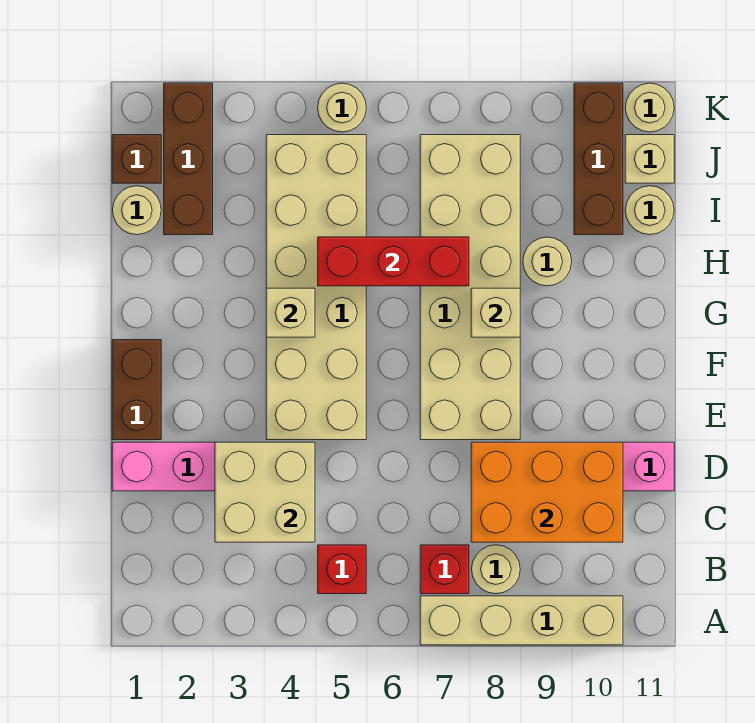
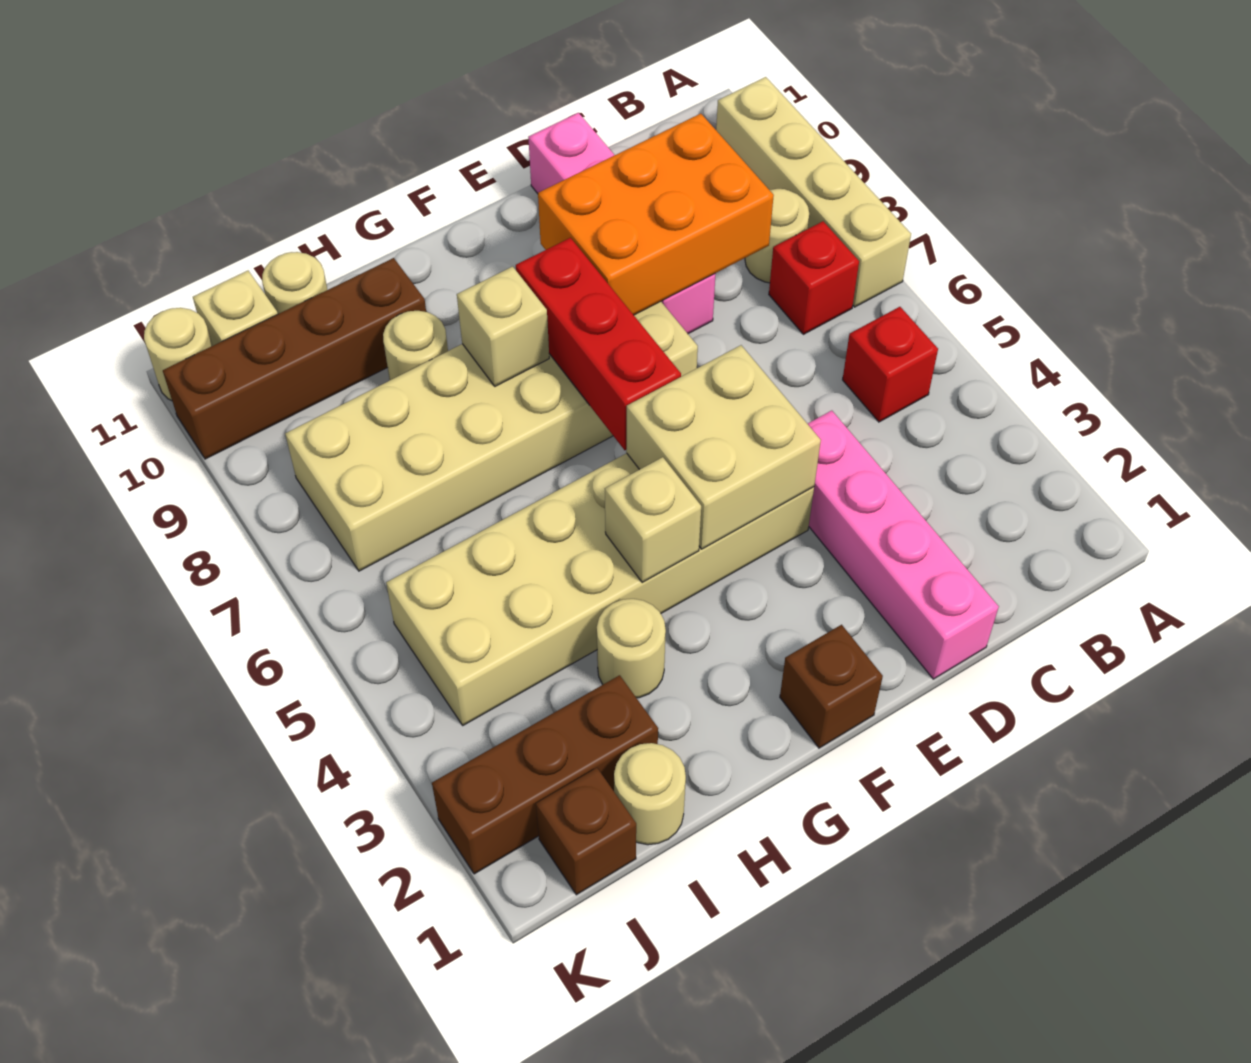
tan 2x2 brick [215,442,315,542] -> tan 2x2 brick moved to [626,345,821,549]
orange 2x3 brick [471,442,623,542] -> orange 2x3 brick turned to [538,114,774,315]
brown 1x2 brick [112,340,161,440] -> brown 1x1 brick [780,625,883,748]
red 1x3 brick [318,237,469,286] -> red 1x3 brick moved to [516,238,681,450]
brown 1x3 brick [574,83,623,235] -> brown 1x4 brick [163,258,426,459]
tan 1x1 round brick [318,83,366,132] -> tan 1x1 round brick moved to [597,599,666,698]

